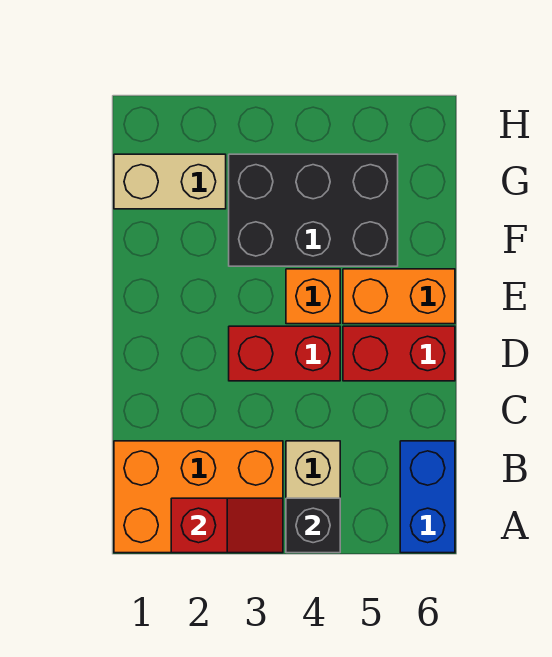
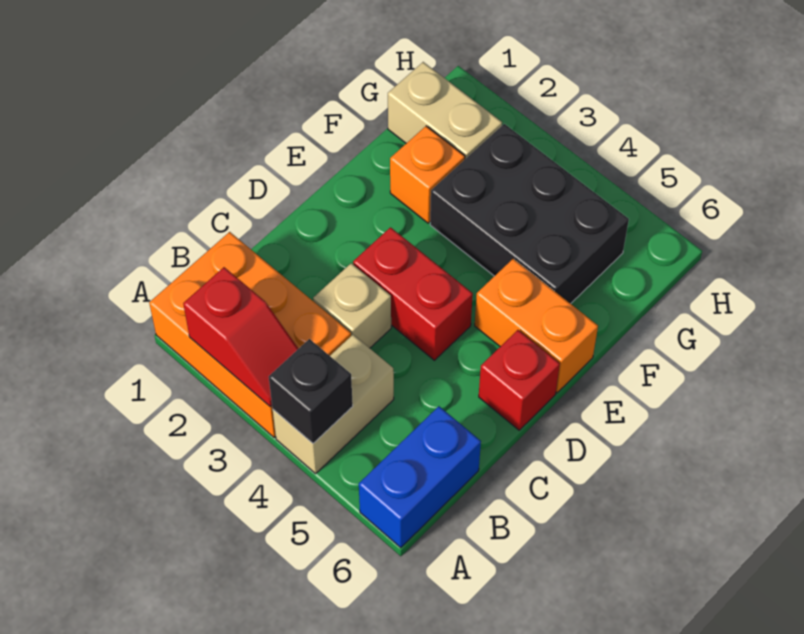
none -> tan 1x1 brick [313,263,391,348]
red 1x2 brick [343,326,455,381] -> red 1x1 brick [479,330,560,430]
orange 1x1 brick [286,269,340,324] -> orange 1x1 brick moved to [390,126,465,223]

